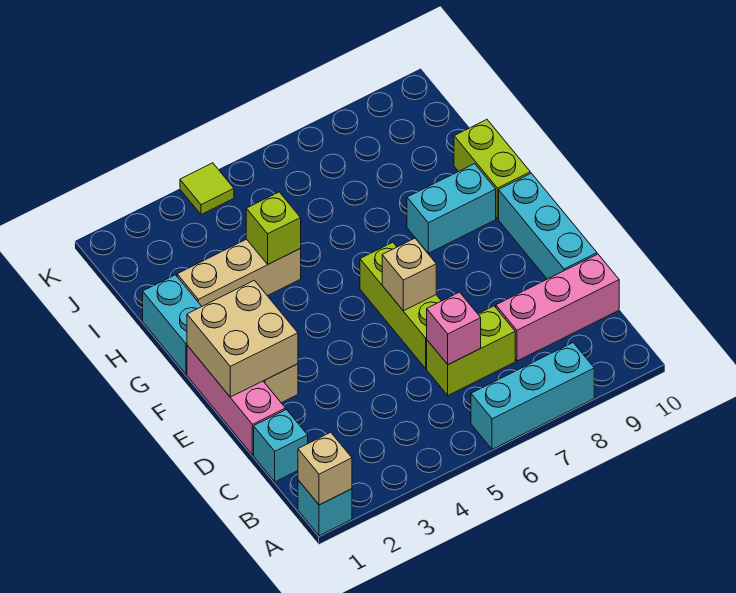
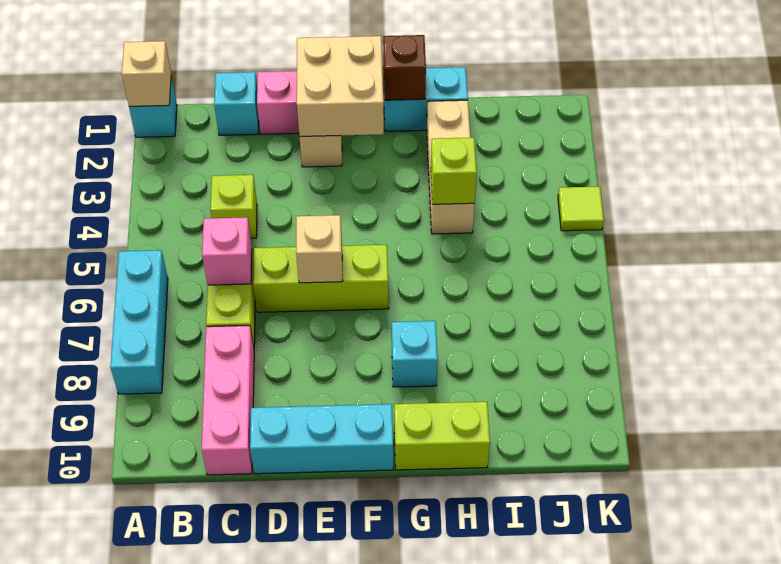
none -> lime 1x1 brick [210,175,257,238]
none -> brown 1x1 brick [383,35,426,100]
cyan 1x2 brick [407,164,496,253] -> cyan 1x1 brick [392,321,438,387]

